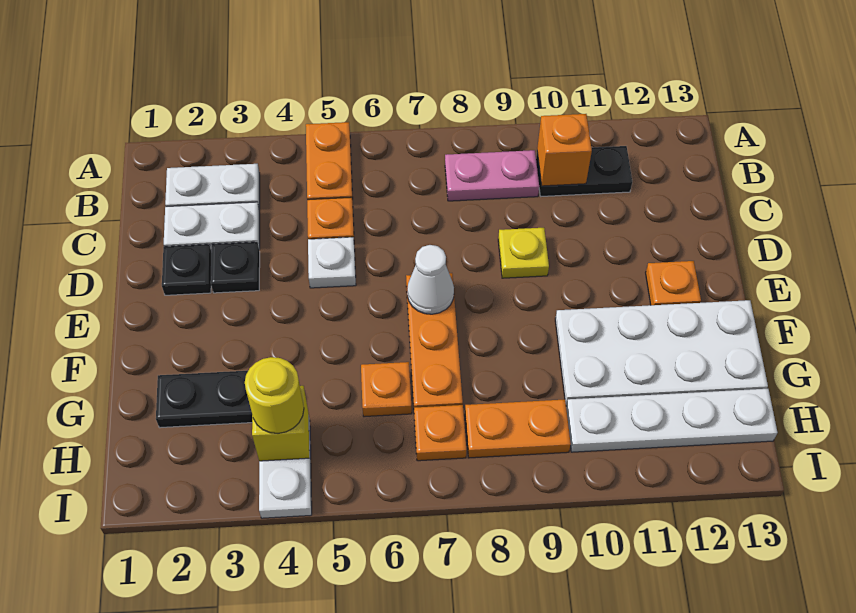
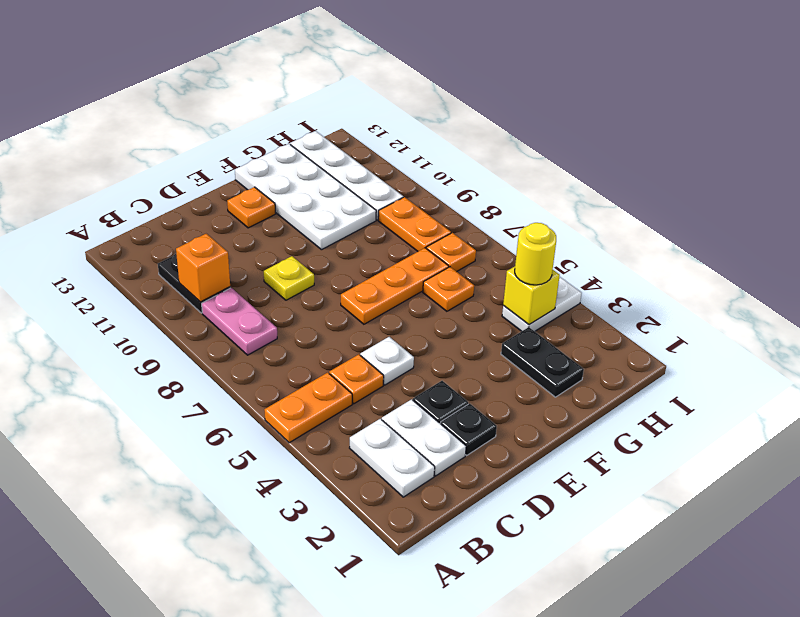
white 1x1 cone [407,245,454,314] -> none

